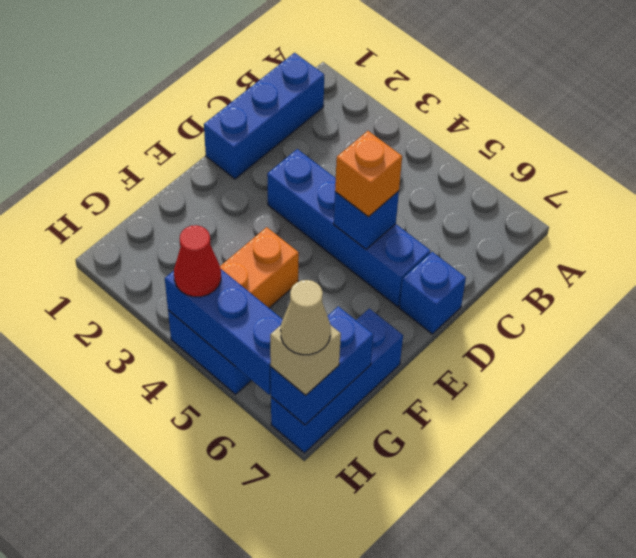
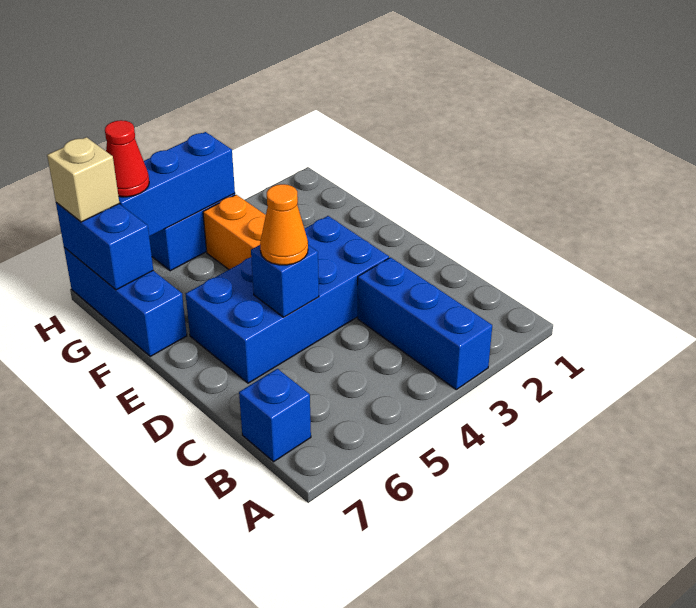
blue 1x3 brick [204,53,324,179] -> blue 1x3 brick moved to [358,257,492,390]
blue 1x4 brick [267,149,430,307] -> blue 2x4 brick [186,216,389,383]
orange 1x1 brick [335,131,402,217] -> orange 1x1 cone [260,184,308,265]
blue 1x1 brick [400,252,466,334] -> blue 1x1 brick moved to [239,369,311,462]
red 1x1 cone [174,225,221,297] -> red 1x1 cone moved to [105,120,149,197]
tan 1x1 cone [281,280,331,355] -> none

